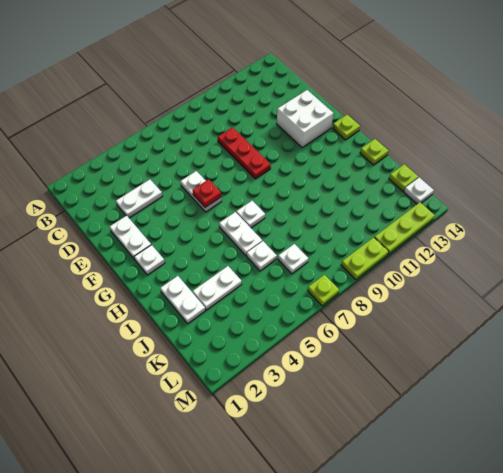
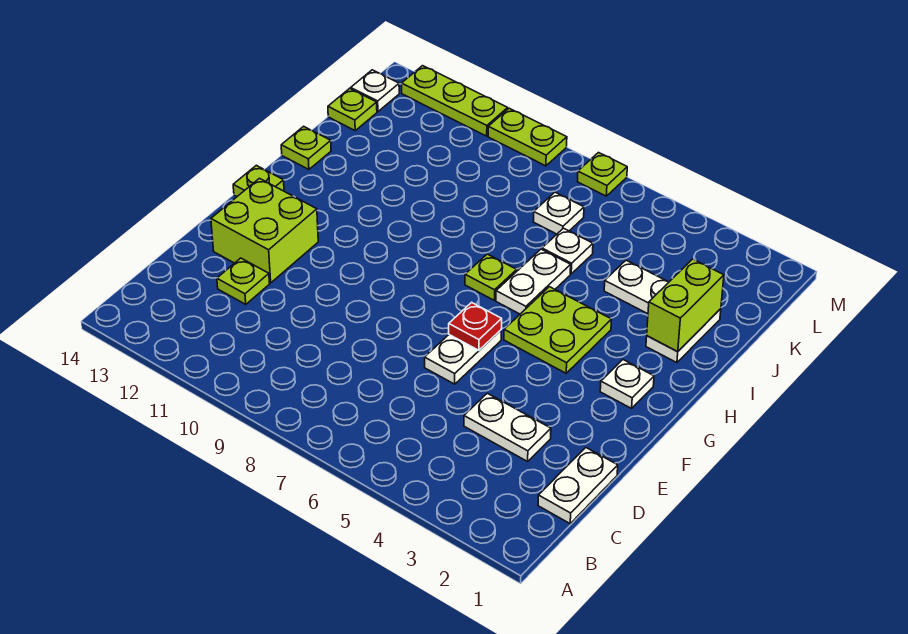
red 1x3 plate [218,127,271,179] -> none
none -> lime 1x1 plate [217,258,270,304]
white 1x2 plate [110,216,151,260] -> white 1x2 plate moved to [538,448,618,523]
white 2x2 brick [277,90,334,148] -> lime 2x2 brick [211,178,318,283]
none -> lime 2x2 plate [504,287,612,373]
white 1x1 plate [236,201,265,228] -> lime 1x1 plate [465,254,517,300]
none -> lime 1x2 brick [647,259,724,352]

